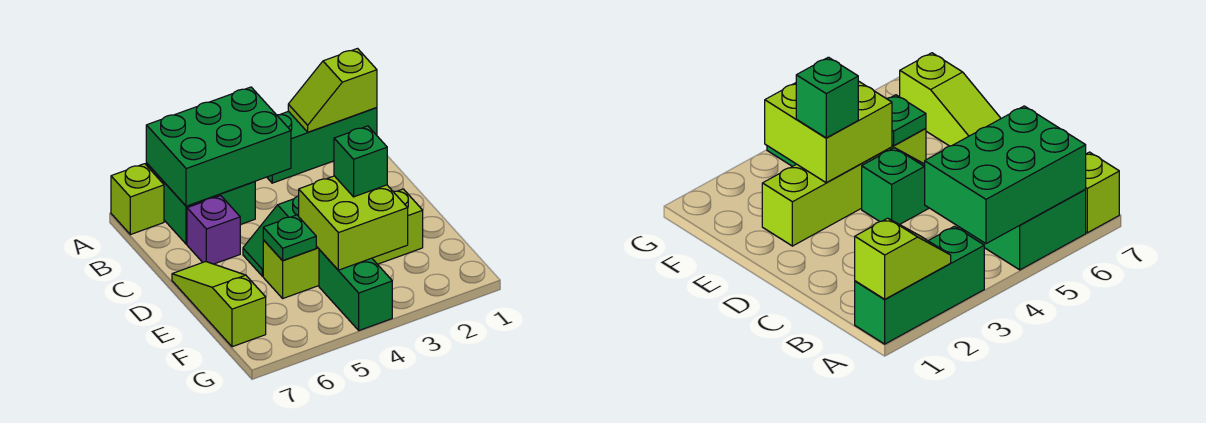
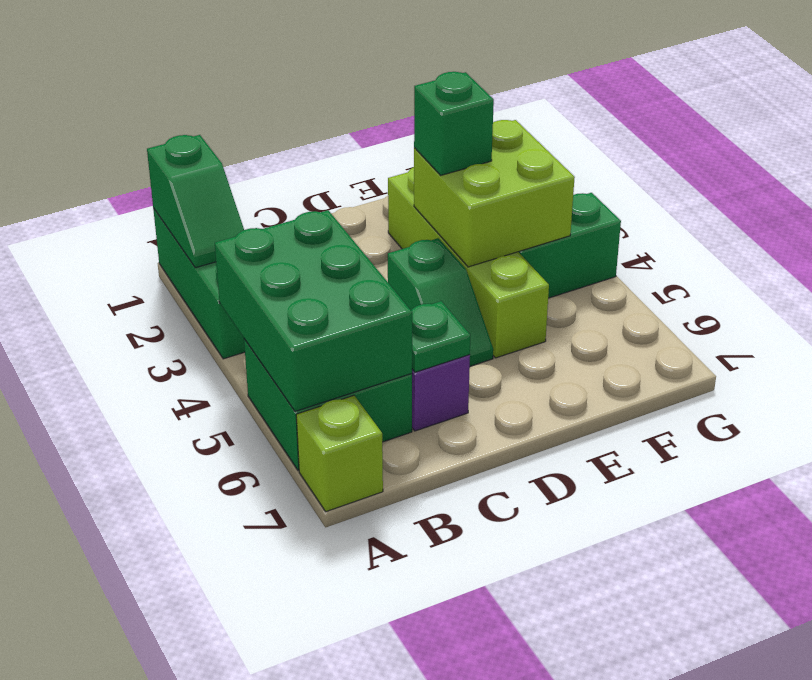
lime 1x2 slope [288,49,377,132] -> green 1x2 slope [147,135,244,268]
lime 1x3 slope [172,262,266,347] -> none
green 1x1 plate [263,215,316,261] -> green 1x1 plate moved to [411,301,470,372]

